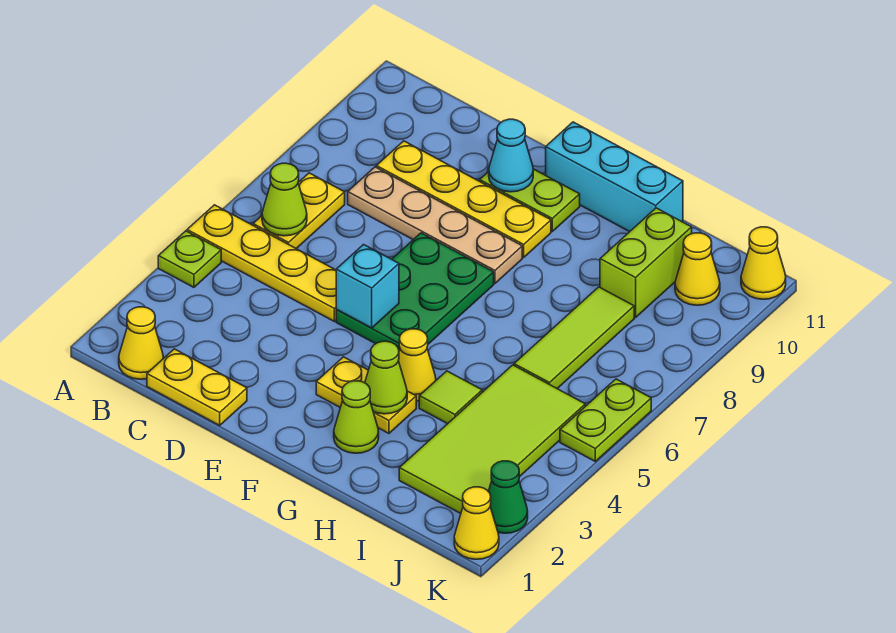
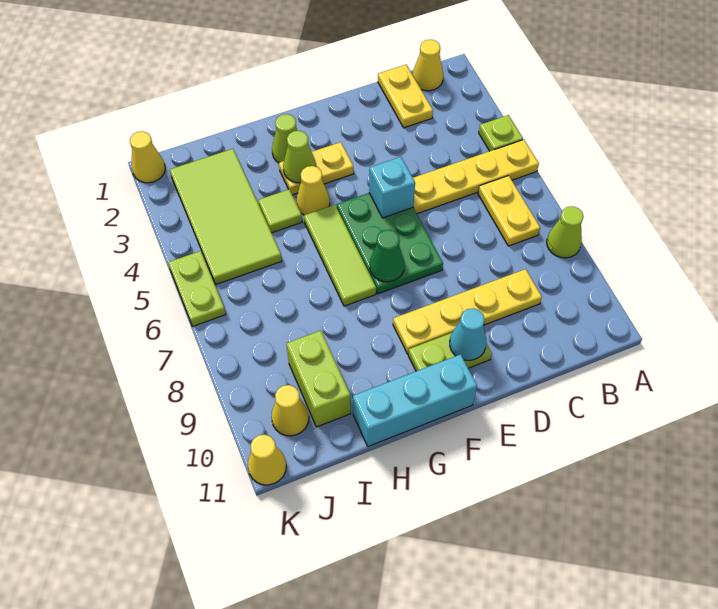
lime 1x1 cone [262,163,307,236] -> lime 1x1 cone moved to [547,206,584,258]
yellow 1x2 plate [147,349,247,425] -> yellow 1x2 plate turned to [378,65,433,128]
tan 1x4 plate [348,167,522,283] -> none
lime 1x3 tile [514,287,634,389] -> lime 1x3 tile moved to [304,205,376,306]
green 1x1 cone [488,461,528,533] -> green 1x1 cone moved to [370,230,405,282]

